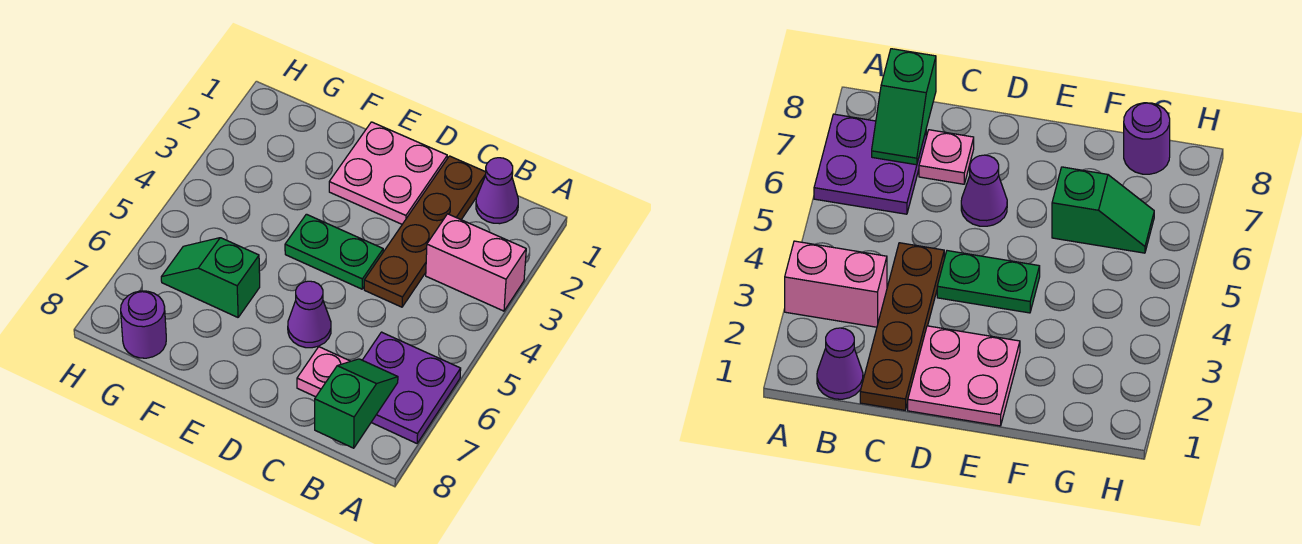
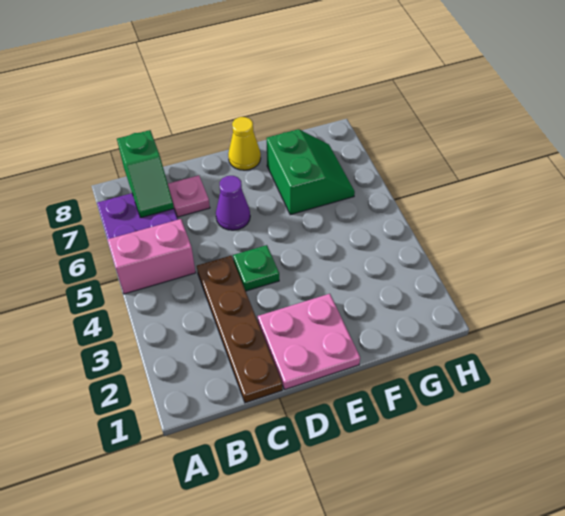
pink 1x2 brick [426,214,526,311] -> pink 1x2 brick moved to [107,219,196,294]
purple 1x1 cone [476,158,518,224] -> none
green 1x2 plate [285,214,383,289] -> green 1x1 plate [233,245,279,291]
none -> yellow 1x1 cone [228,117,261,170]
green 1x2 slope [161,238,260,317] -> green 2x2 slope [266,129,355,215]
purple 1x1 round brick [121,291,166,358] -> none

